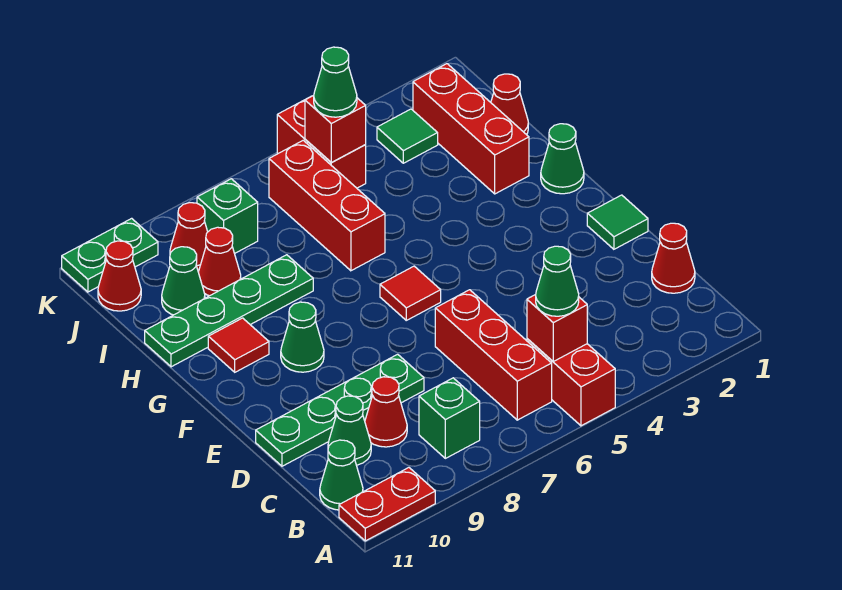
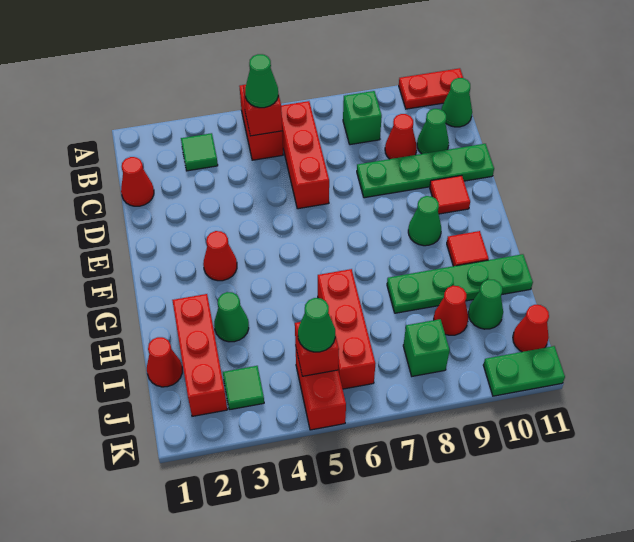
green 1x1 tile [587,195,648,249] -> green 1x1 tile moved to [181,133,218,171]
red 1x1 tile [380,266,441,320] -> red 1x1 tile moved to [430,176,470,214]
green 1x1 cone [541,124,584,194] -> green 1x1 cone moved to [214,292,249,342]
red 1x1 cone [170,203,208,272] -> red 1x1 cone moved to [203,231,237,281]

